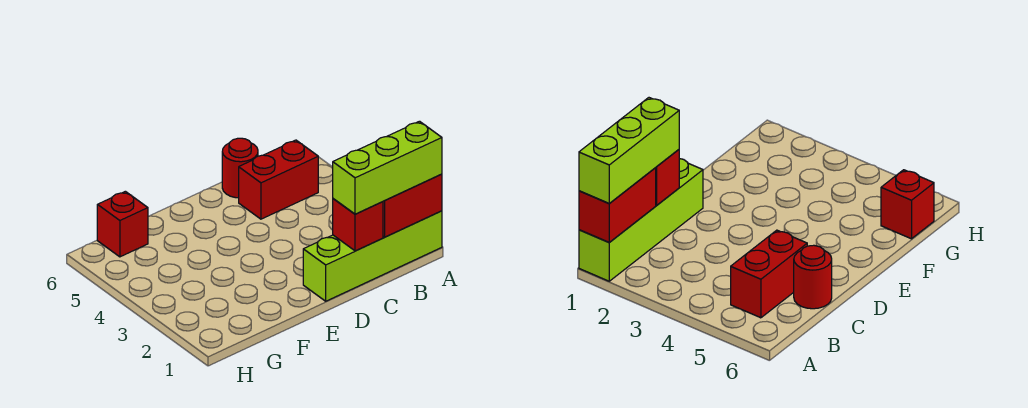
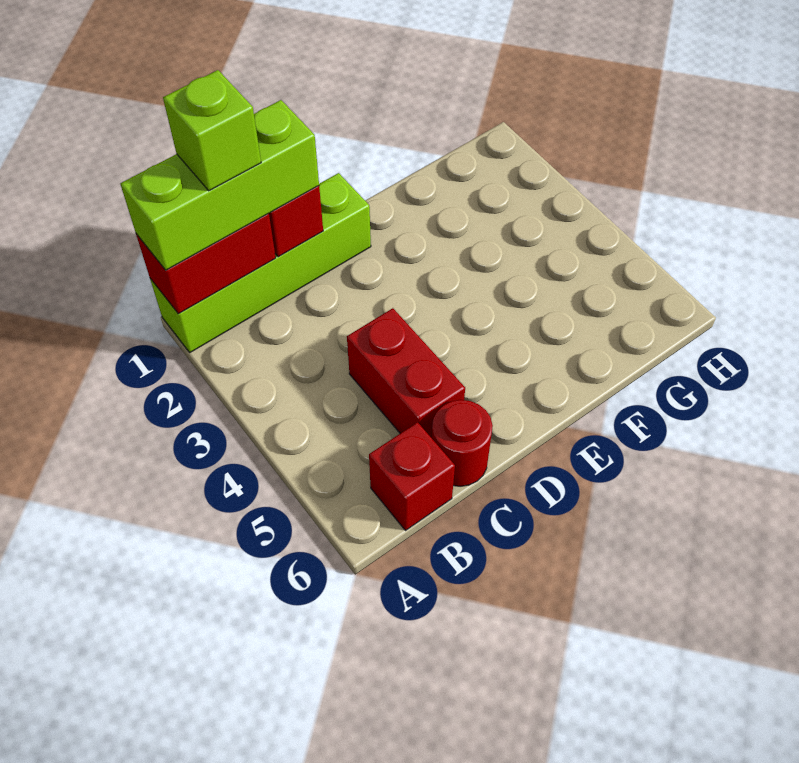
none -> lime 1x1 brick [163,70,261,191]
red 1x2 brick [239,140,318,219] -> red 1x2 brick turned to [347,308,465,438]
red 1x1 brick [97,191,148,257] -> red 1x1 brick moved to [369,422,455,531]

